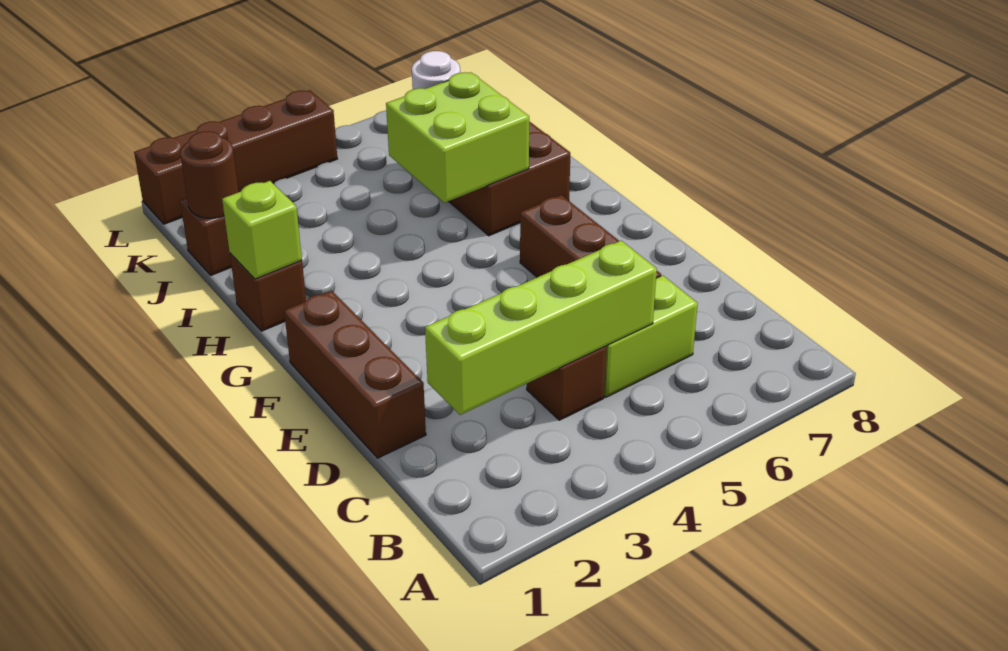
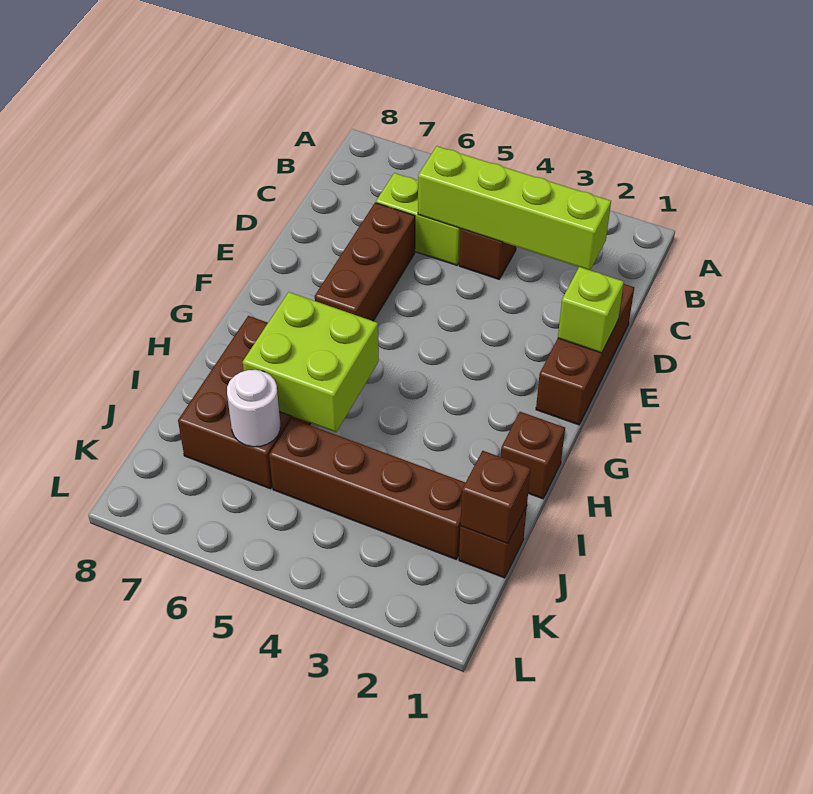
lime 1x1 brick [222,181,302,279] -> lime 1x1 brick moved to [558,267,624,353]
brown 1x1 round brick [181,131,238,218] -> brown 1x1 brick [460,451,531,544]
brown 1x4 brick [134,90,337,224] -> brown 1x4 brick moved to [269,419,466,559]

